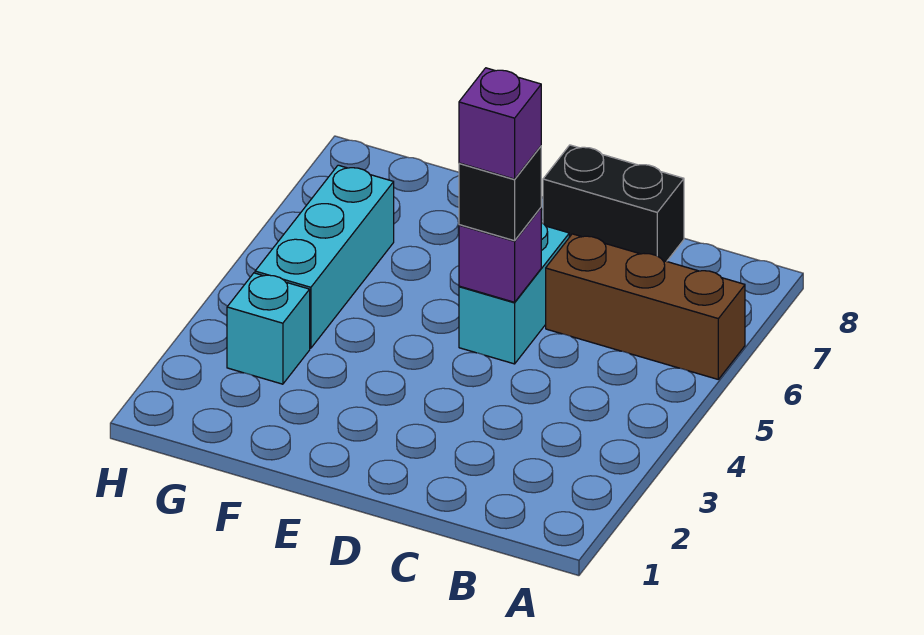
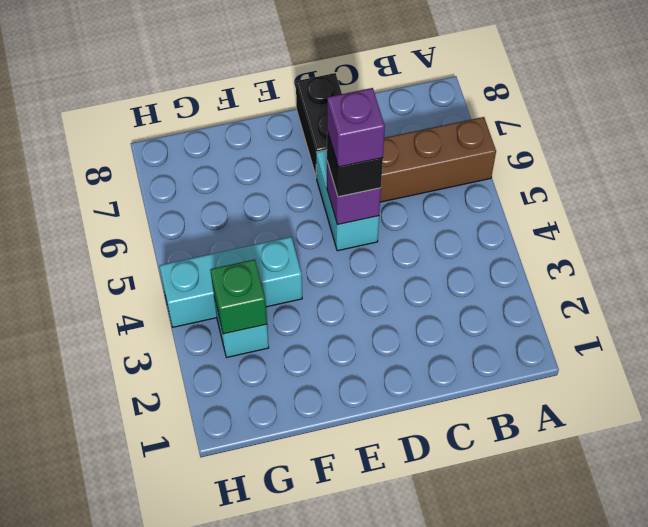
black 1x2 brick [543,145,684,261] -> black 1x2 brick turned to [296,73,342,178]
none -> green 1x1 brick [210,259,267,334]
cyan 1x3 brick [255,165,394,348] -> cyan 1x3 brick turned to [159,237,302,327]

